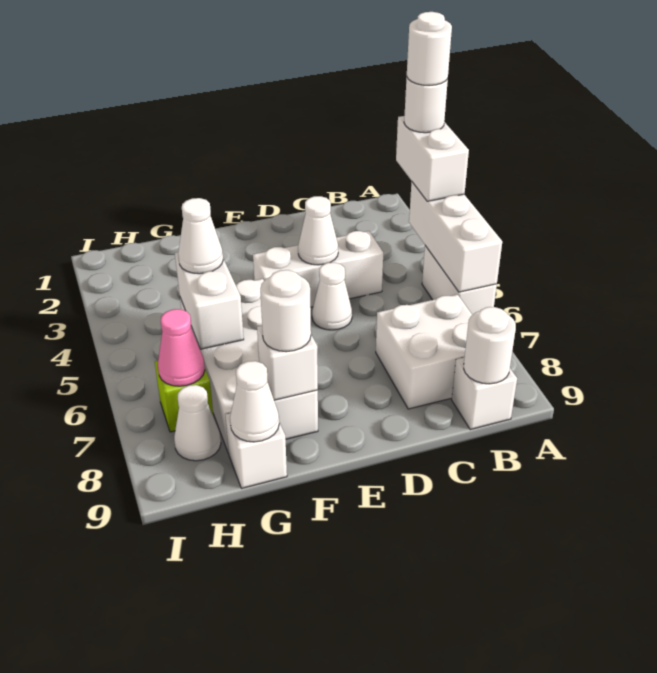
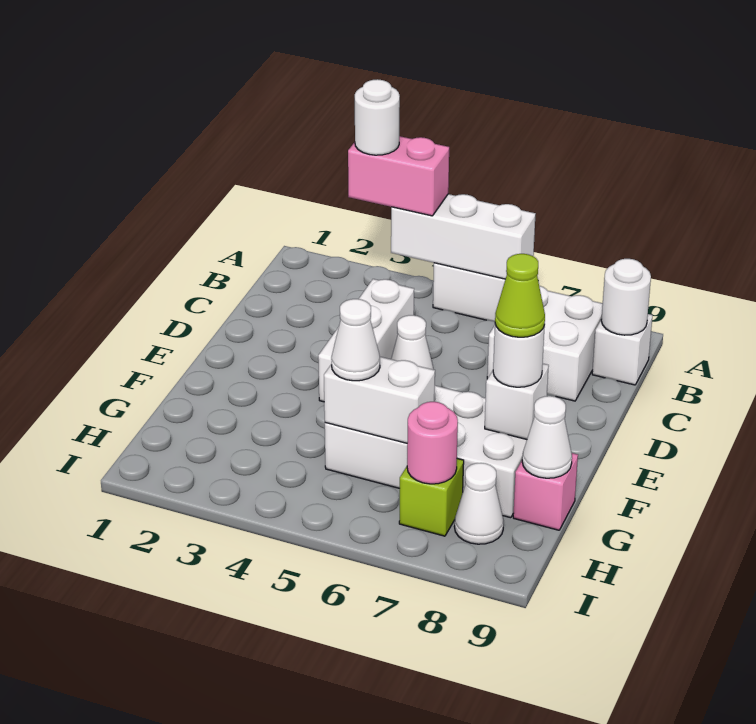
white 1x2 brick [396,116,469,201] -> pink 1x2 brick [348,136,449,216]
white 1x1 round brick [407,12,452,85] -> none
white 1x1 cone [298,196,338,265] -> none
none -> lime 1x1 cone [495,254,545,337]
white 1x1 brick [225,413,287,488] -> pink 1x1 brick [513,453,578,530]
pink 1x1 cone [158,309,205,386] -> pink 1x1 round brick [407,402,458,484]

